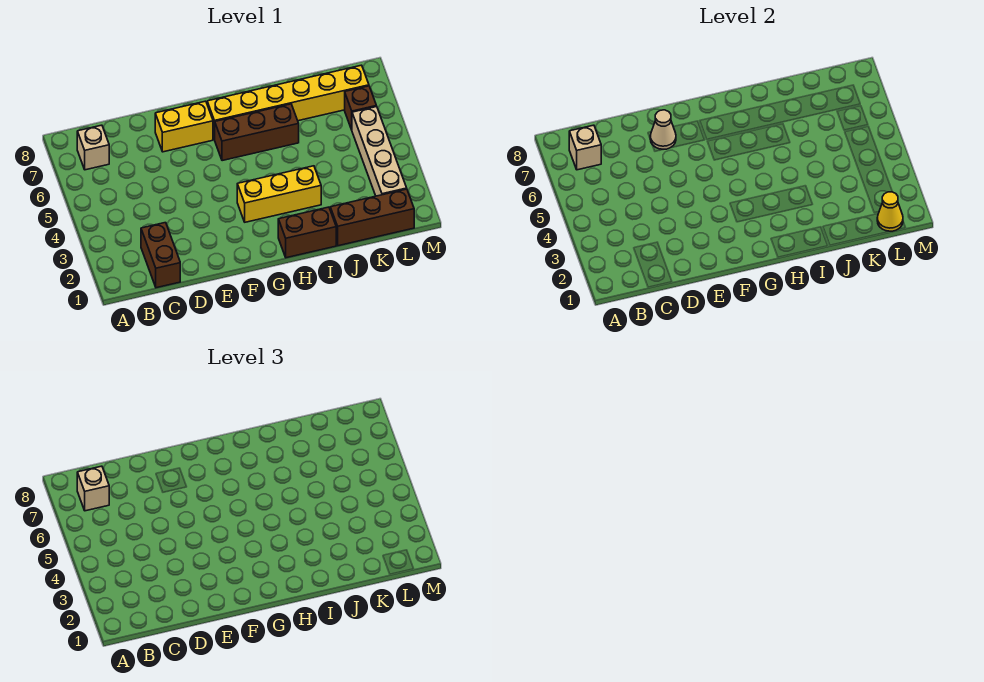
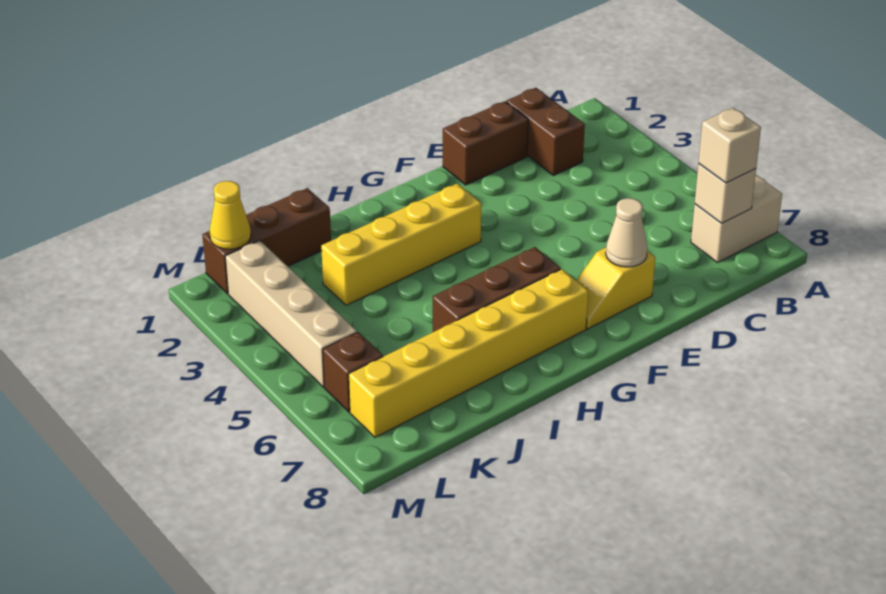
tan 1x1 brick [77,125,109,170] -> tan 1x2 brick [691,175,782,263]
yellow 1x2 brick [155,101,213,152] -> yellow 1x2 slope [576,248,655,329]
yellow 1x3 brick [237,166,321,222] -> yellow 1x4 brick [321,183,481,305]
brown 1x2 brick [278,207,336,258] -> brown 1x2 brick moved to [443,101,528,185]

